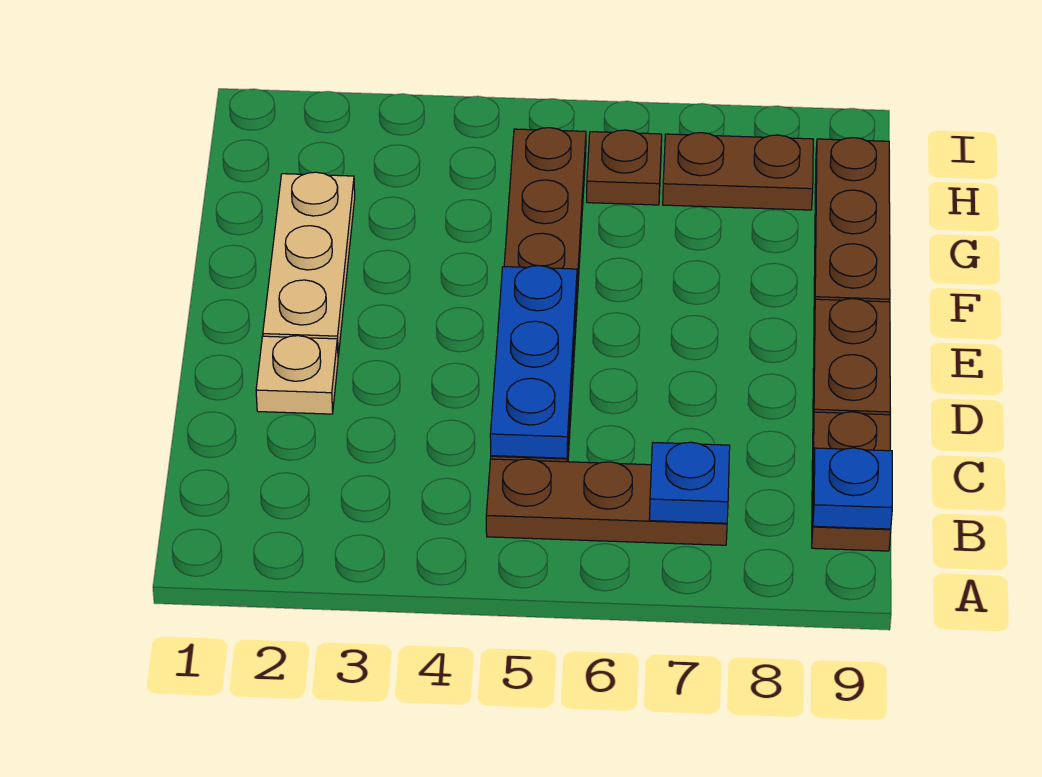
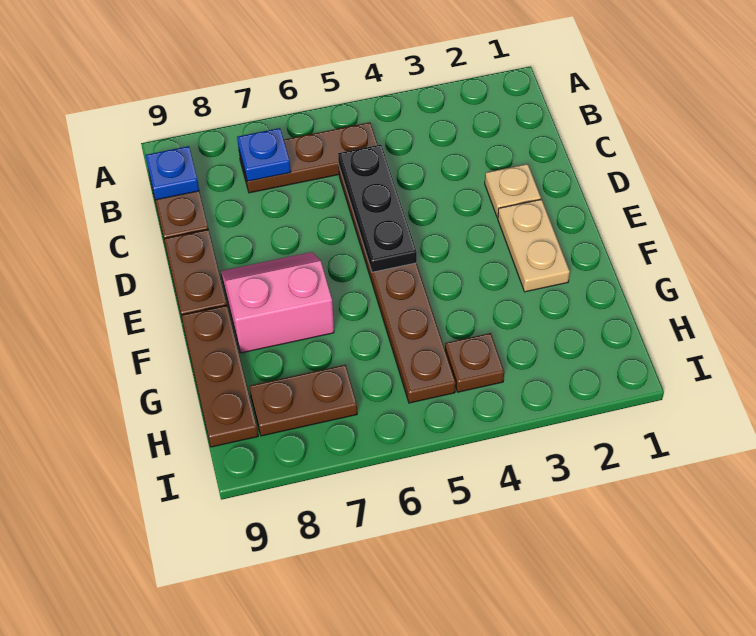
blue 1x3 plate [490,266,577,458] -> black 1x3 plate [338,145,417,272]
tan 1x3 plate [263,172,355,356] -> tan 1x2 plate [498,199,570,292]
none -> pink 2x2 slope [221,252,334,353]
brown 1x1 plate [587,130,662,205] -> brown 1x1 plate moved to [445,333,504,392]

